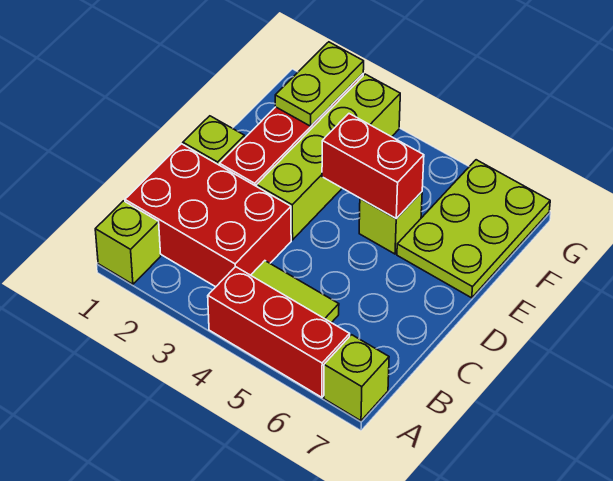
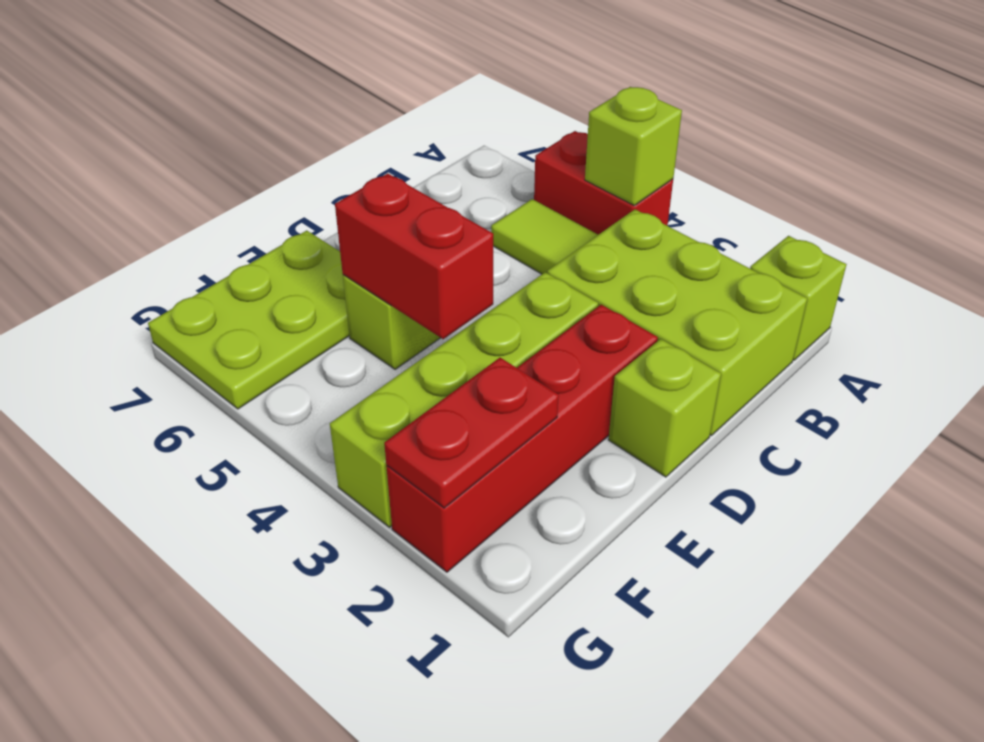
red 1x3 brick [208,267,350,397] -> red 1x2 brick [534,131,673,235]
lime 1x1 brick [324,335,389,421] -> lime 1x1 brick moved to [585,87,682,205]
red 2x3 brick [125,144,291,287] -> lime 2x3 brick [547,209,807,435]
lime 1x2 plate [275,42,364,126] -> red 1x2 plate [384,358,559,508]

